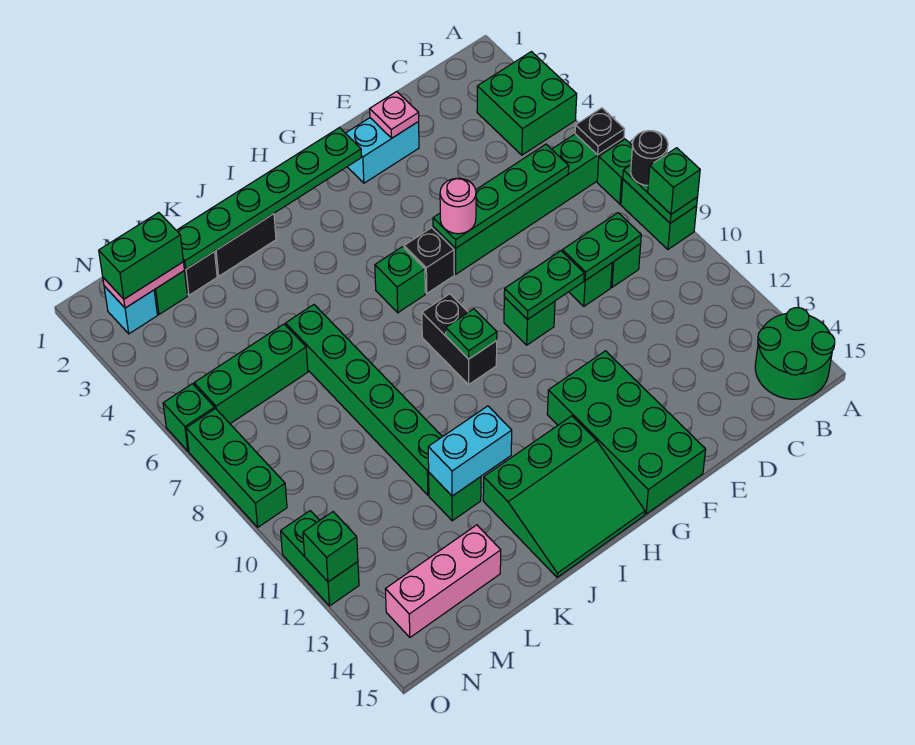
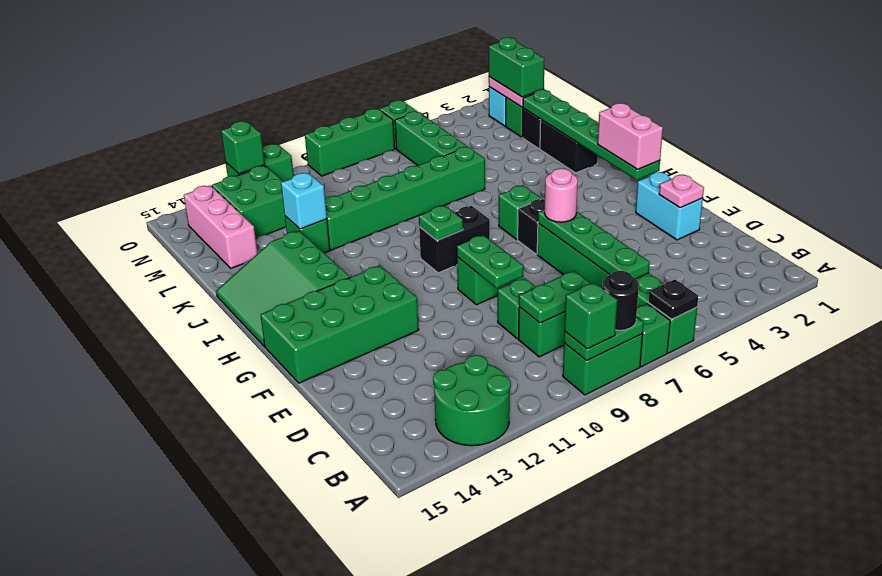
green 2x2 brick [477,52,577,155] -> green 2x2 brick moved to [212,166,286,238]
green 2x2 round brick [755,308,835,399] -> green 2x2 round brick moved to [433,355,511,446]
green 1x2 plate [562,213,641,280] -> green 1x2 plate turned to [519,271,591,323]
none -> pink 1x2 brick [598,103,663,169]
cyan 1x2 brick [428,406,512,496] -> cyan 1x1 brick [281,173,327,229]

